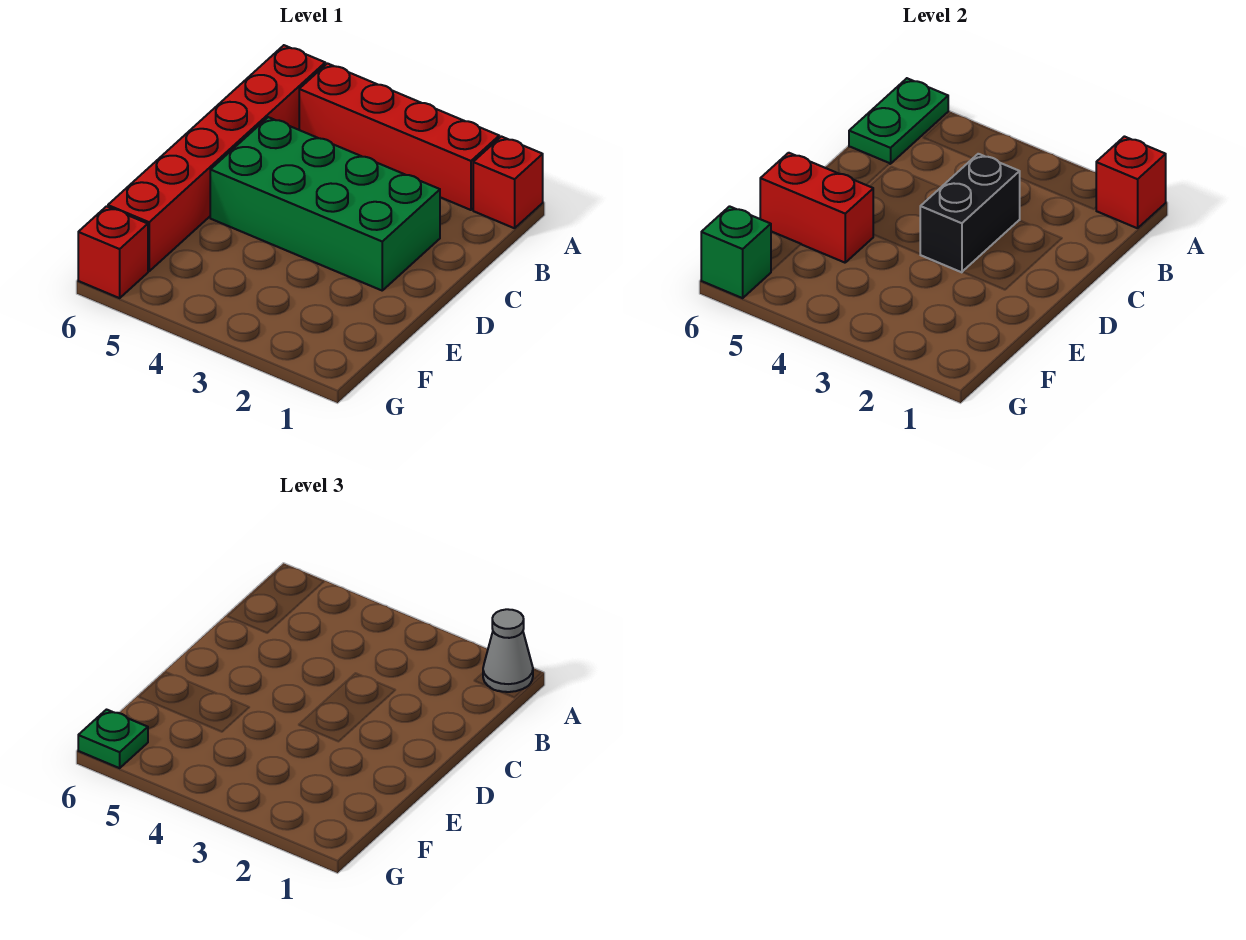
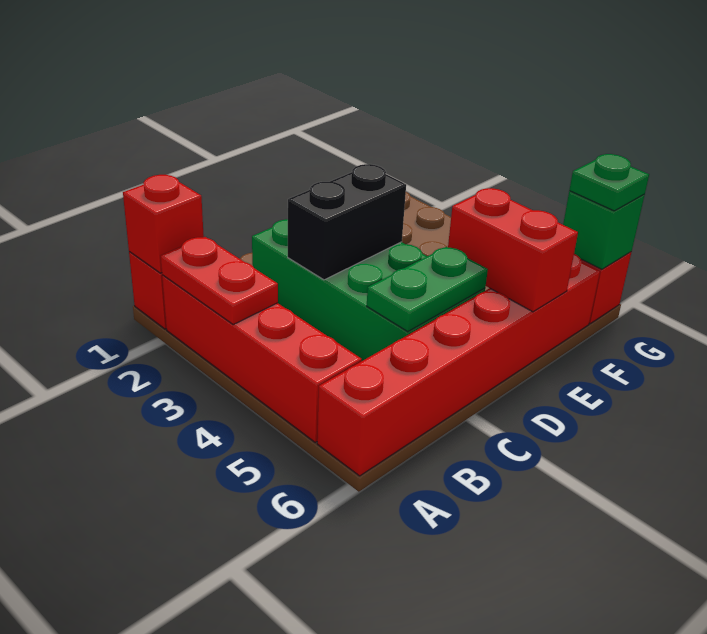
grey 1x1 cone [483,609,533,692] -> none
none -> red 1x2 plate [161,237,278,324]
green 1x2 plate [849,78,948,164] -> green 1x2 plate moved to [367,247,488,332]

